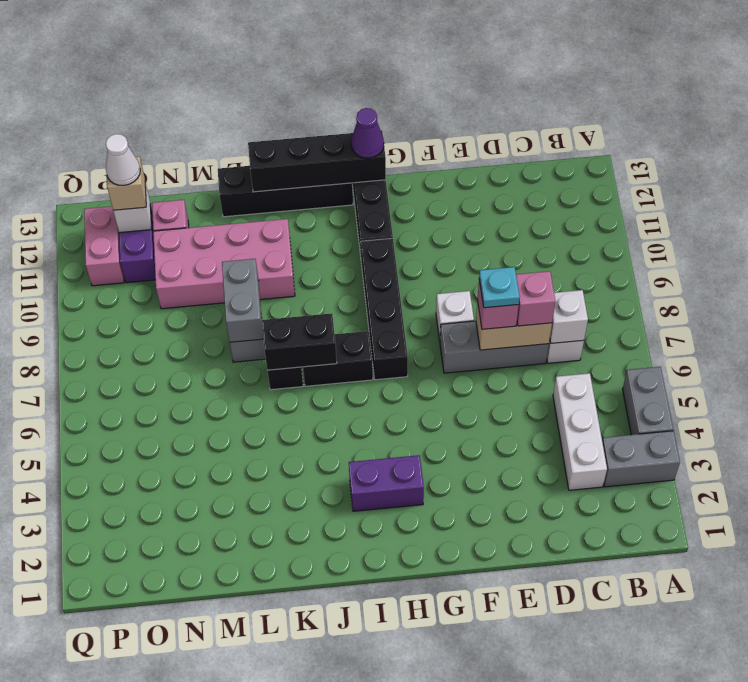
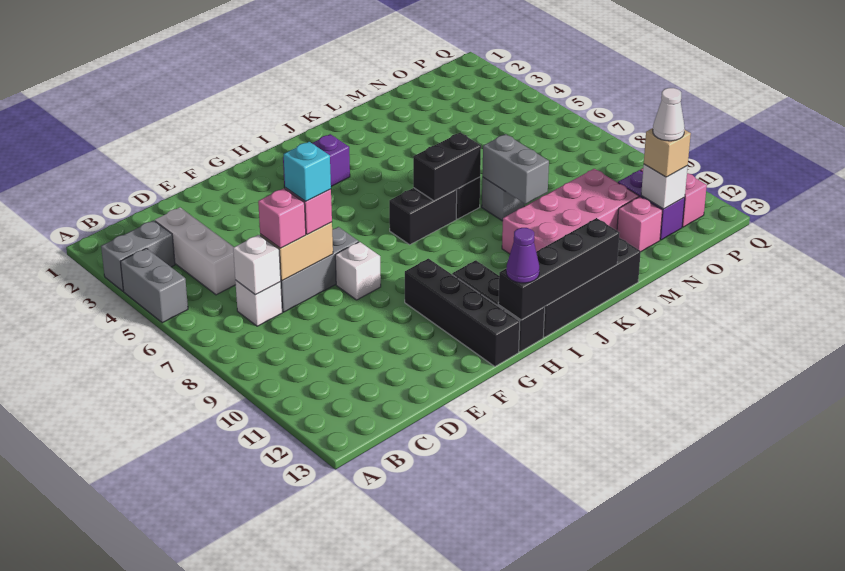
cyan 1x1 plate [479,267,520,308] -> cyan 1x1 brick [284,142,331,201]
black 1x4 brick [361,238,408,380] -> black 1x4 brick moved to [405,259,520,367]

